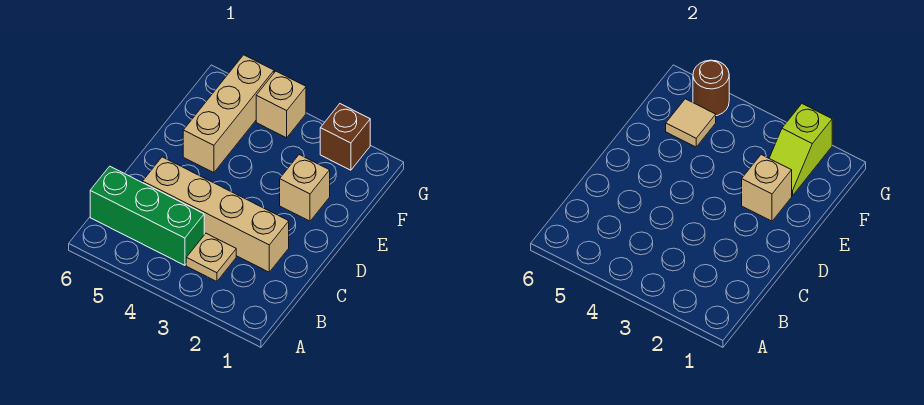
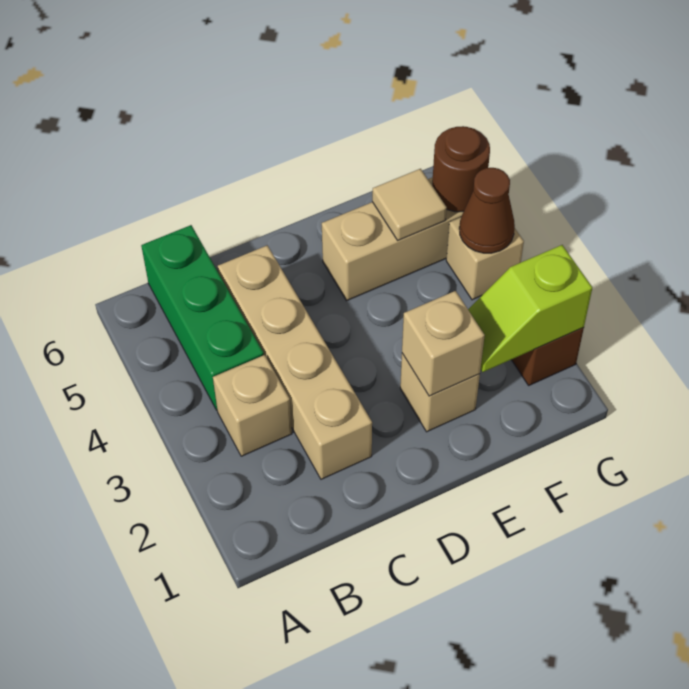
tan 1x1 plate [186,233,236,282] -> tan 1x1 brick [213,355,292,456]
none -> brown 1x1 cone [459,168,515,253]

